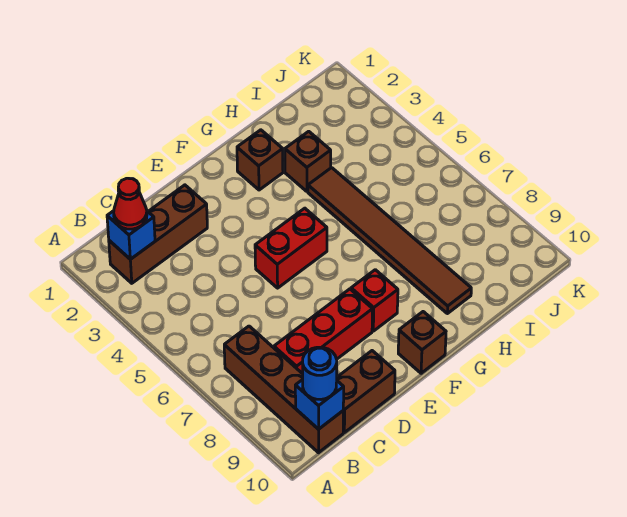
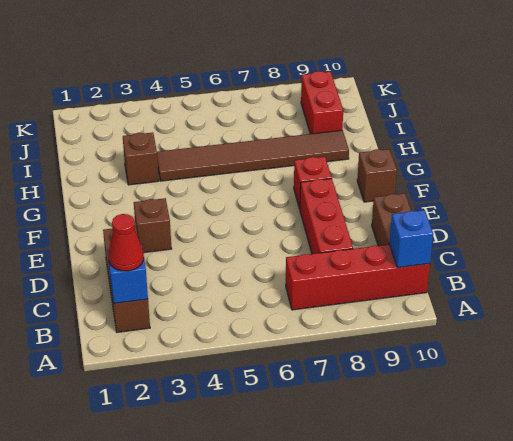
brown 1x4 brick [224,326,343,453] -> red 1x4 brick [286,244,430,310]
blue 1x1 round brick [303,347,337,400] -> none
red 1x2 brick [255,208,327,288] -> red 1x2 brick moved to [301,71,343,134]
brown 1x1 brick [237,130,283,190] -> brown 1x1 brick moved to [134,198,172,253]

